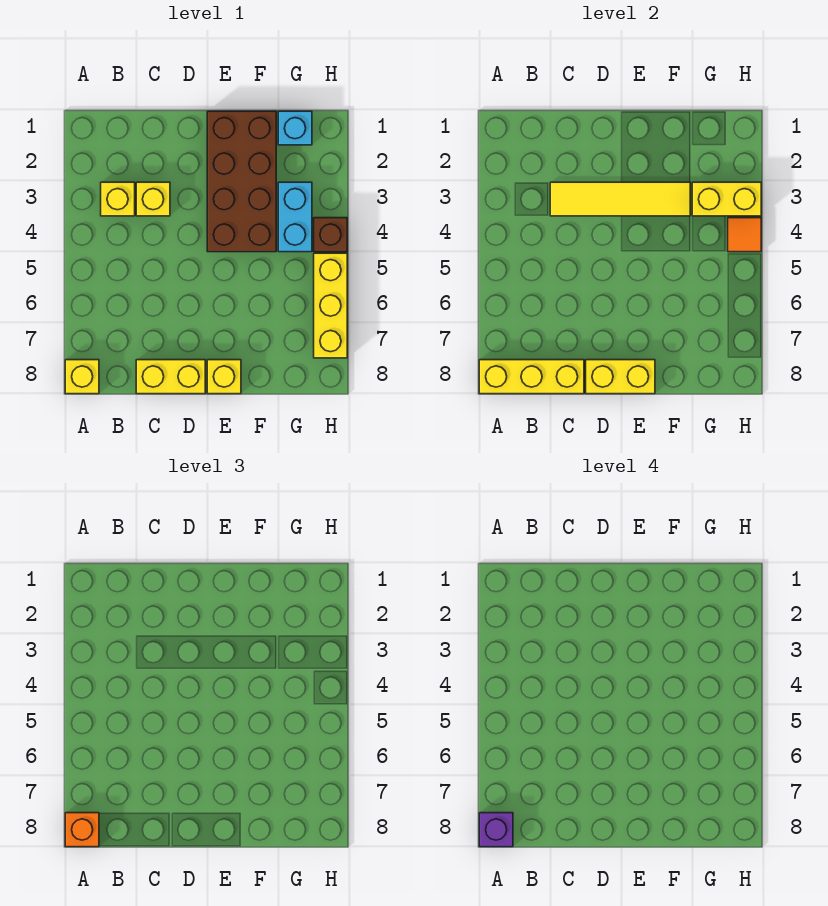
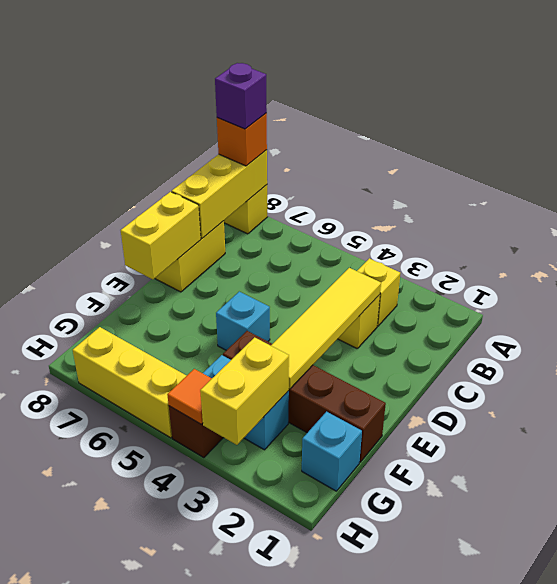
brown 2x4 brick [207,111,276,252] -> brown 1x4 brick [223,331,386,462]
none -> cyan 1x1 brick [216,292,270,350]
yellow 1x1 brick [207,360,241,394] -> none

